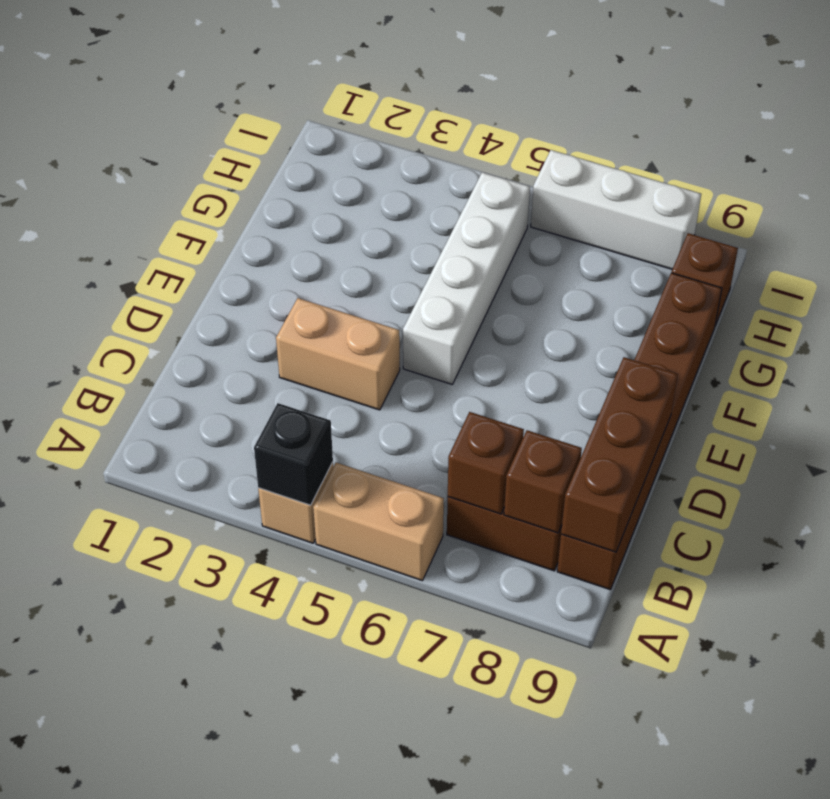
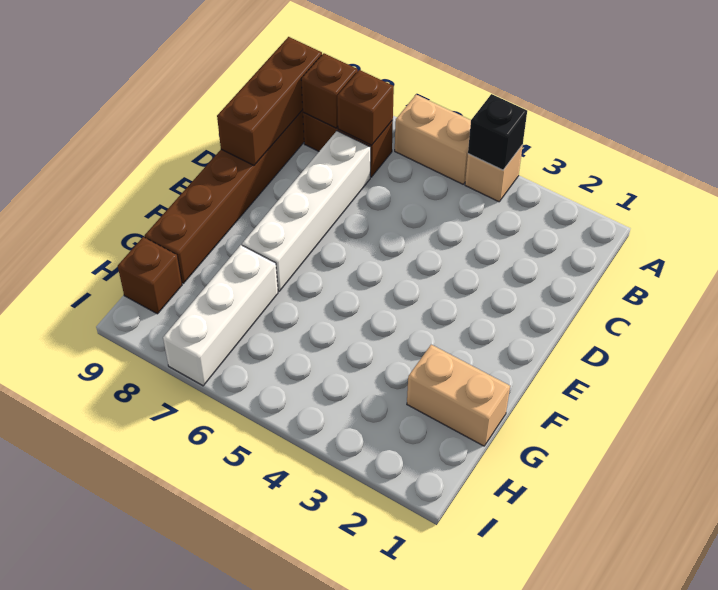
tan 1x2 brick [276,298,400,410] -> tan 1x2 brick moved to [407,345,510,446]
white 1x4 brick [403,172,530,384] -> white 1x4 brick moved to [242,131,371,291]
white 1x3 brick [531,150,701,269] -> white 1x3 brick turned to [163,245,278,386]

